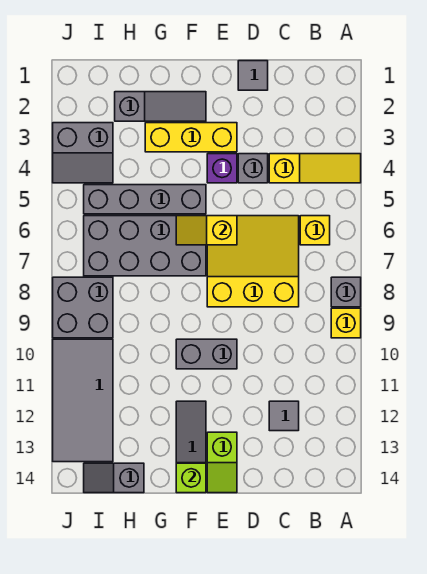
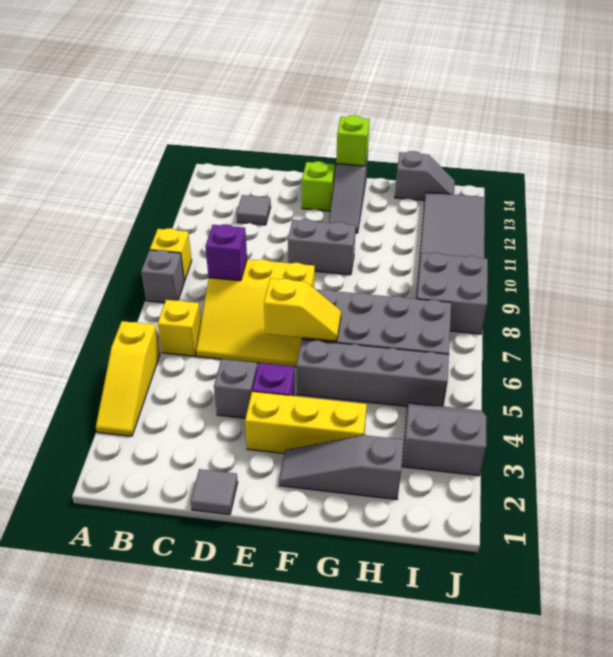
yellow 1x3 slope [269,154,361,183] -> yellow 1x3 slope turned to [96,321,160,436]
none -> purple 1x1 brick [205,224,247,281]

